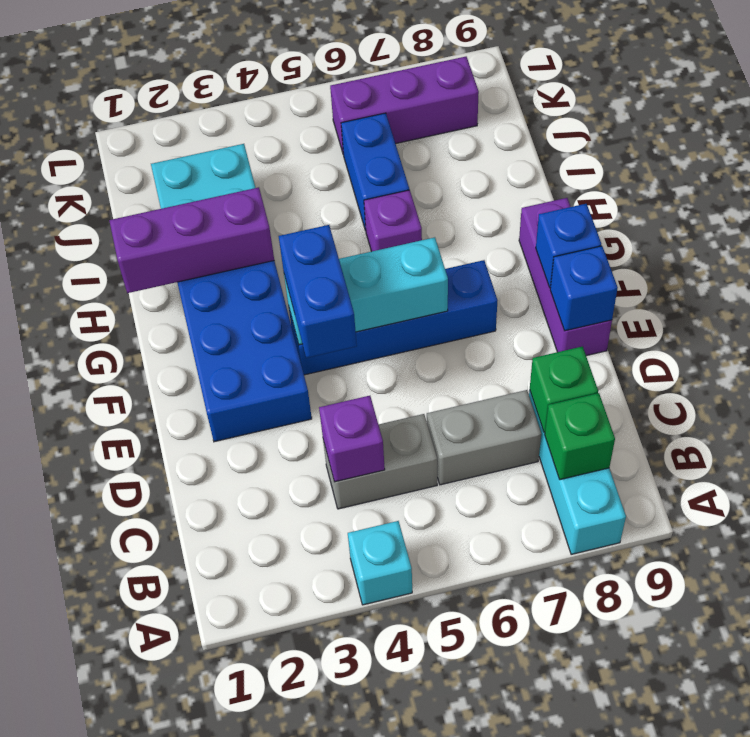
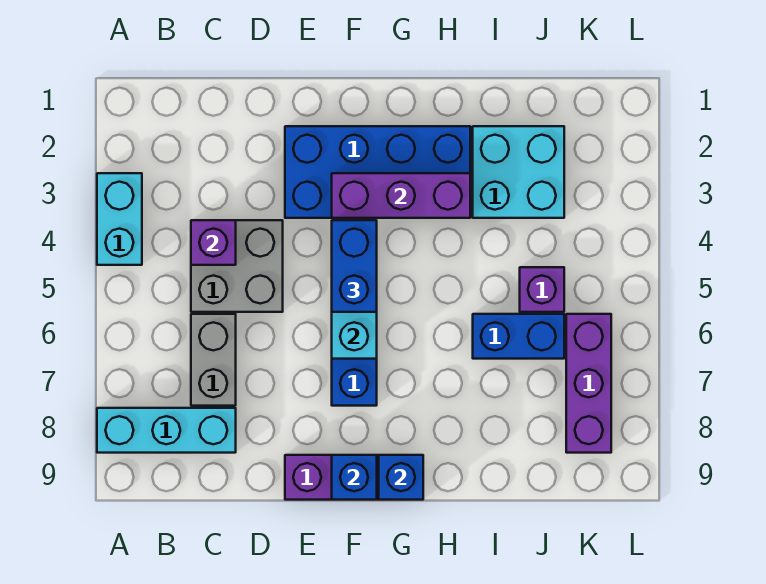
cyan 1x1 brick [348,521,412,605] -> cyan 1x2 brick [97,173,142,265]
green 1x1 brick [545,393,615,480] -> none
grey 1x2 brick [323,414,437,509] -> grey 2x2 brick [191,220,283,312]
green 1x1 brick [530,347,598,433] -> none
blue 1x2 brick [279,225,357,358] -> blue 1x2 brick turned to [332,220,377,312]
blue 1x1 brick [550,246,618,331] -> blue 1x1 brick moved to [379,455,423,500]
purple 1x3 brick [109,187,274,293] -> purple 1x3 brick turned to [332,173,470,218]
purple 1x1 brick [364,190,422,251] -> purple 1x1 brick moved to [520,267,564,312]

